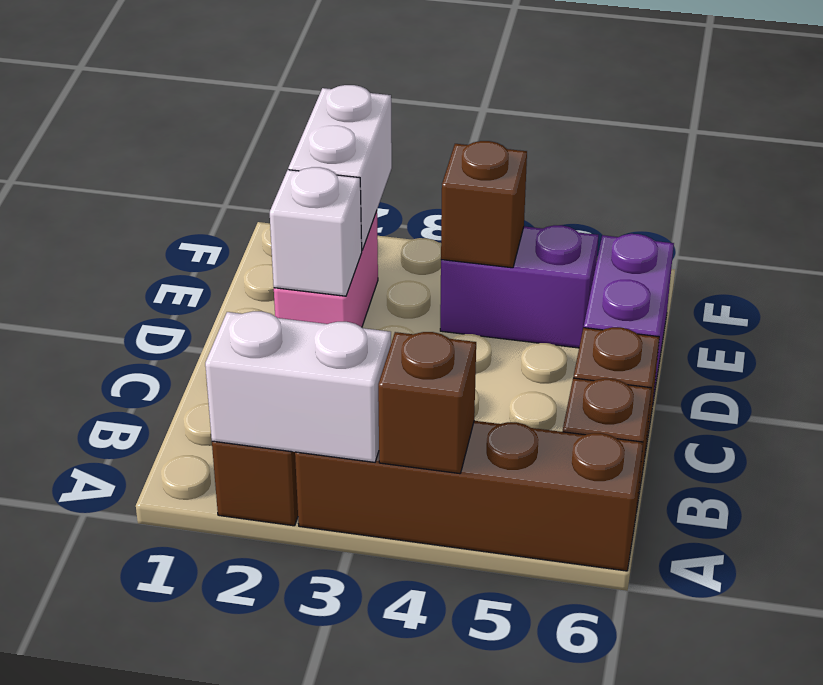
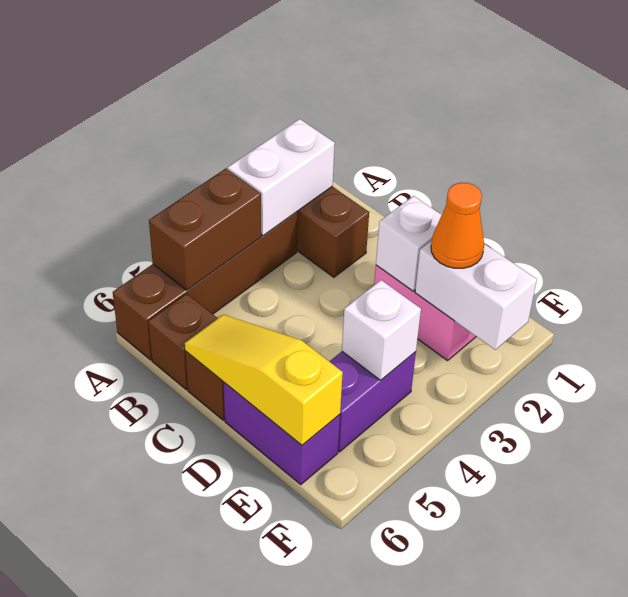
brown 1x1 brick [378,332,476,474] -> brown 1x2 brick [149,168,261,290]
none -> yellow 1x3 slope [185,315,343,445]
none -> orange 1x1 cone [431,183,484,268]
brown 1x1 brick [441,141,527,268] -> white 1x1 brick [342,280,421,380]

